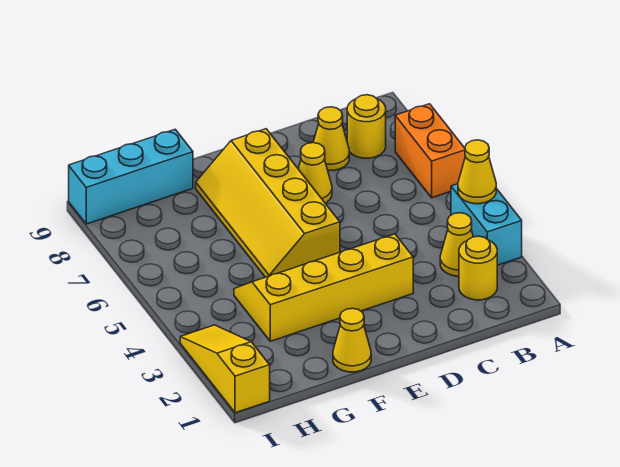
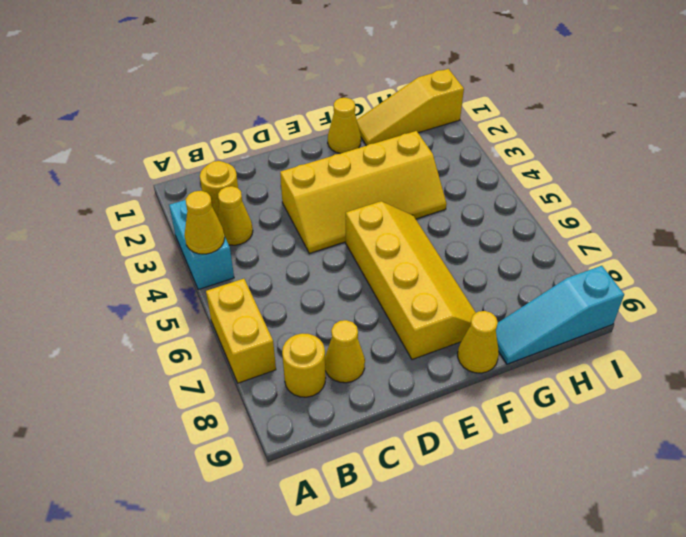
orange 1x2 brick [395,104,465,198] -> yellow 1x2 brick [206,279,276,383]
yellow 1x1 cone [298,143,332,203] -> yellow 1x1 cone moved to [458,311,499,373]
cyan 1x3 brick [69,130,193,224] -> cyan 1x3 slope [496,266,624,364]
yellow 1x3 slope [180,325,270,413] -> yellow 1x3 slope turned to [357,69,464,146]

